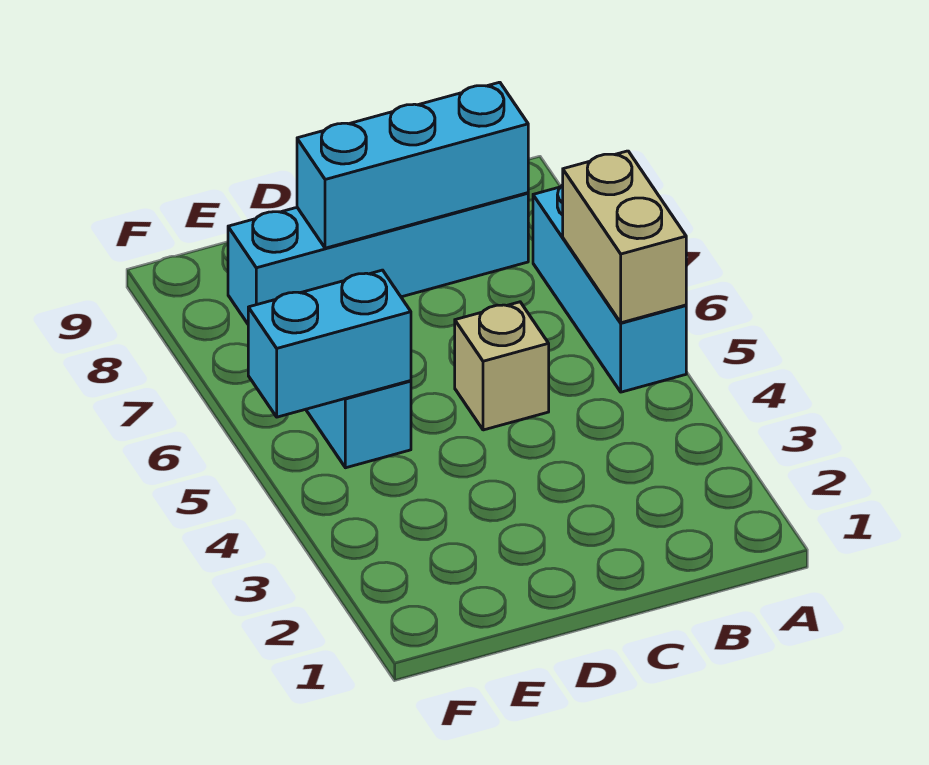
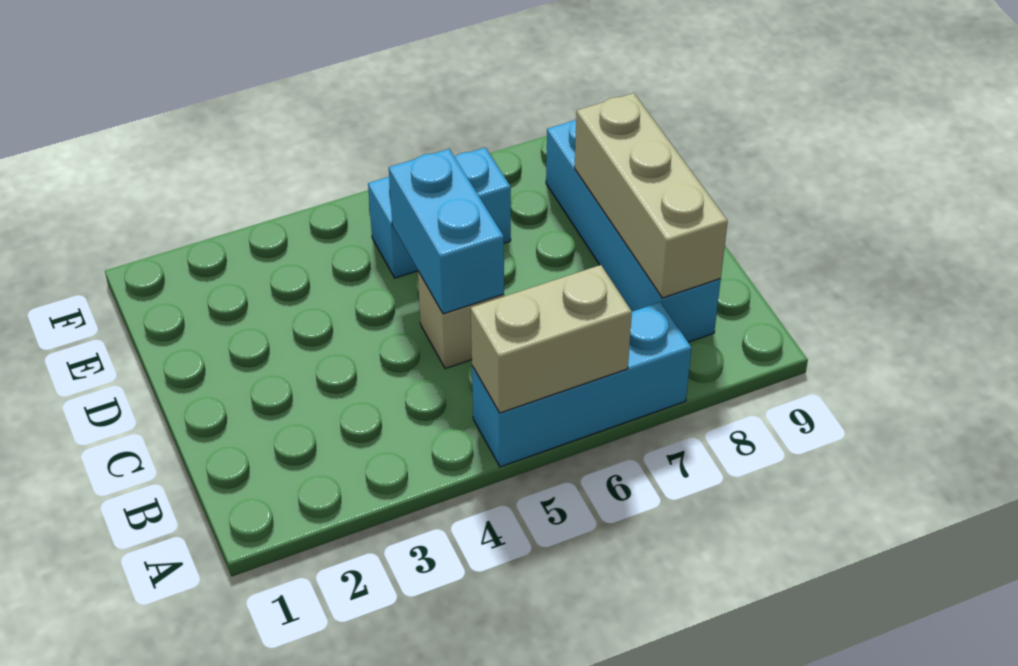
cyan 1x3 brick [297,82,528,248] -> tan 1x3 brick [575,93,728,298]
cyan 1x2 brick [248,270,411,417] -> cyan 1x2 brick moved to [389,149,504,314]

